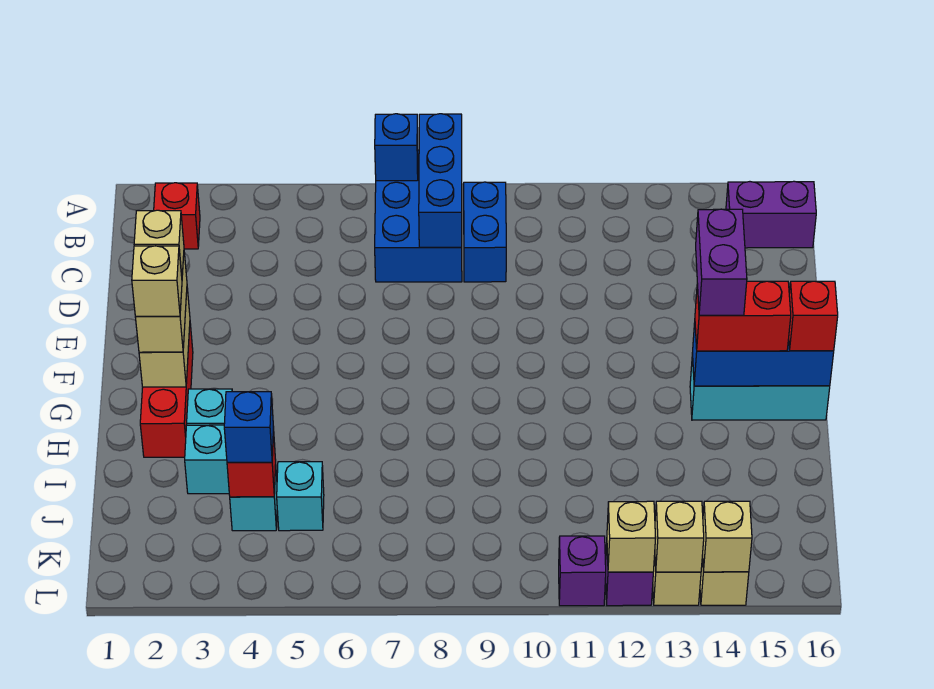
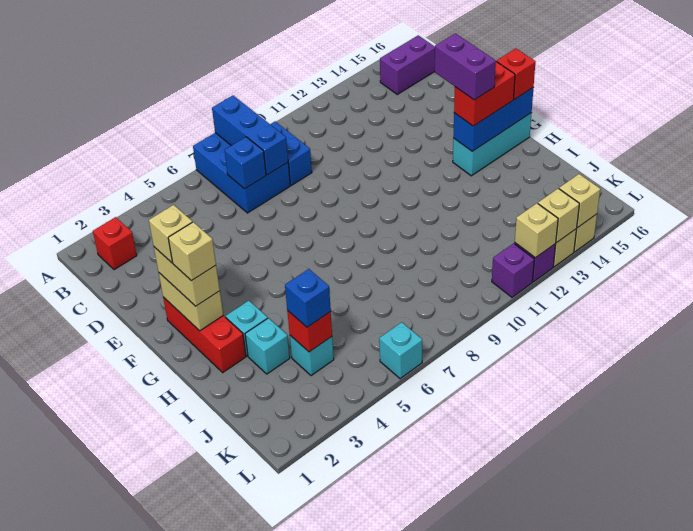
blue 1x1 brick [375,114,418,181] -> blue 1x1 brick moved to [225,137,266,189]
cyan 1x1 brick [277,462,324,531] -> cyan 1x1 brick moved to [379,322,422,379]

